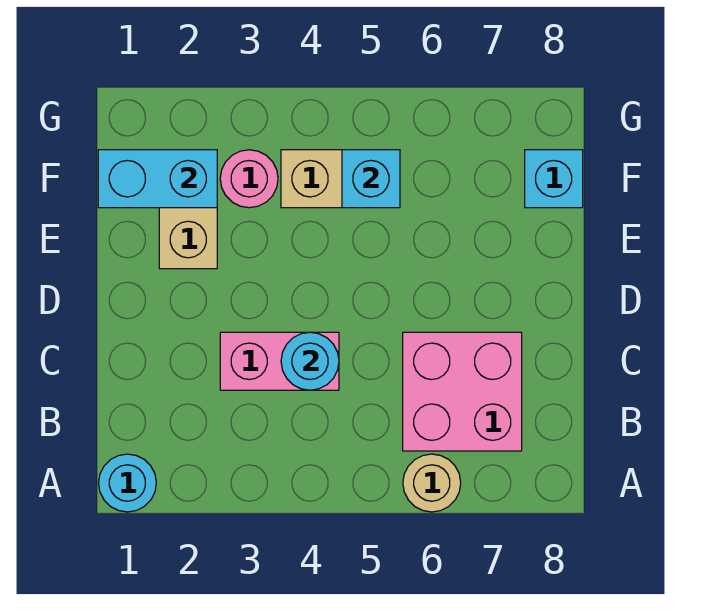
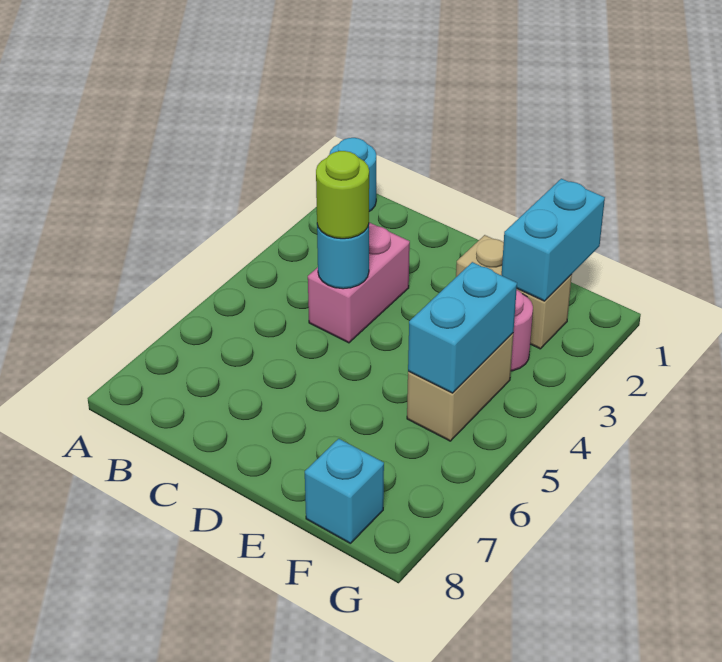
tan 1x1 round brick [403,454,461,512] -> none
pink 2x2 brick [403,332,522,451] -> none
none -> lime 1x1 round brick [316,151,369,239]
cyan 1x1 brick [342,150,400,208] -> cyan 1x2 brick [408,262,517,393]

